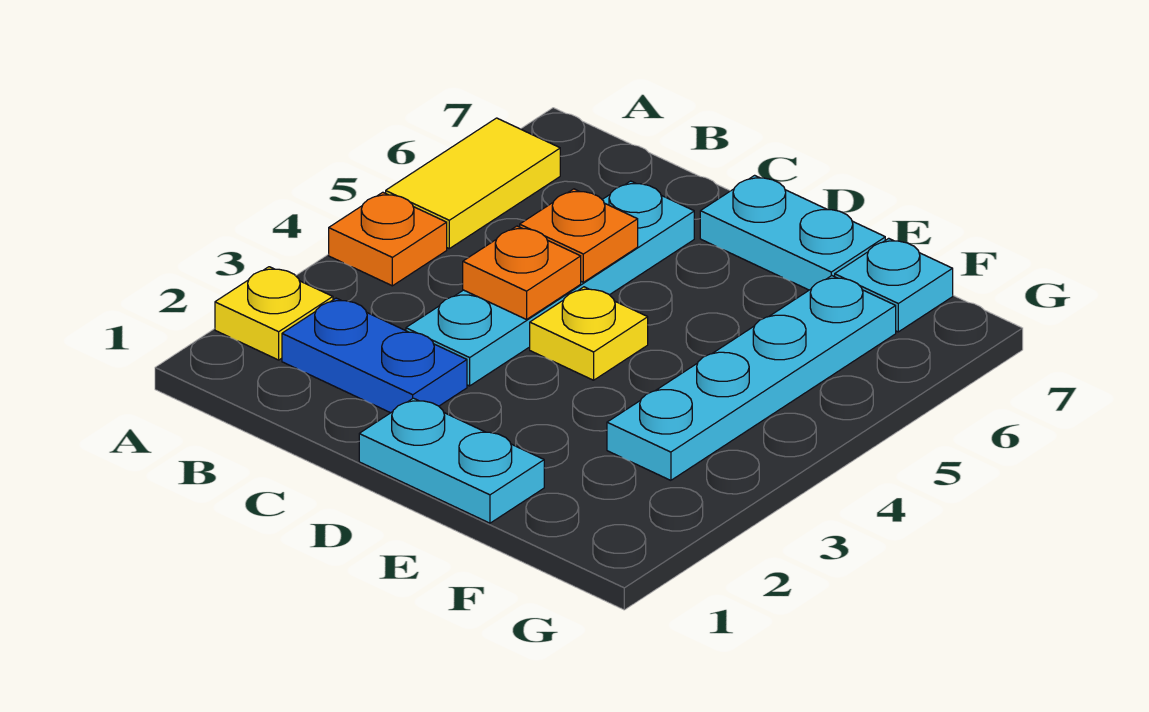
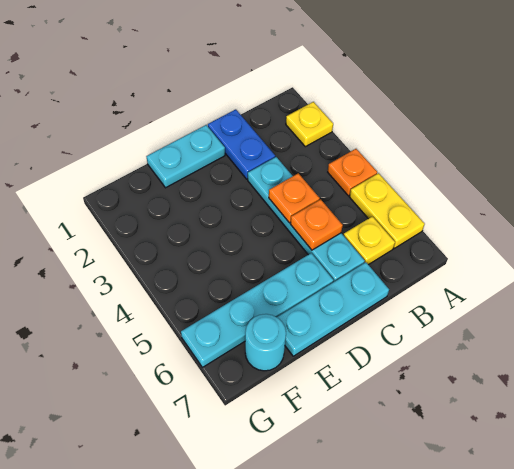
yellow 1x2 tile [386,118,560,249] -> yellow 1x2 plate [350,173,425,248]
blue 1x2 plate [282,298,467,413] -> blue 1x2 plate turned to [208,109,275,179]
yellow 1x1 plate [530,287,648,380] -> yellow 1x1 plate moved to [343,216,395,265]
cyan 1x2 plate [700,175,885,290] -> cyan 1x3 plate [277,262,389,356]
cyan 1x4 plate [607,276,896,480] -> cyan 1x4 plate turned to [181,253,334,367]
cyan 1x1 plate [835,238,953,332] -> cyan 1x1 round brick [245,314,286,371]

